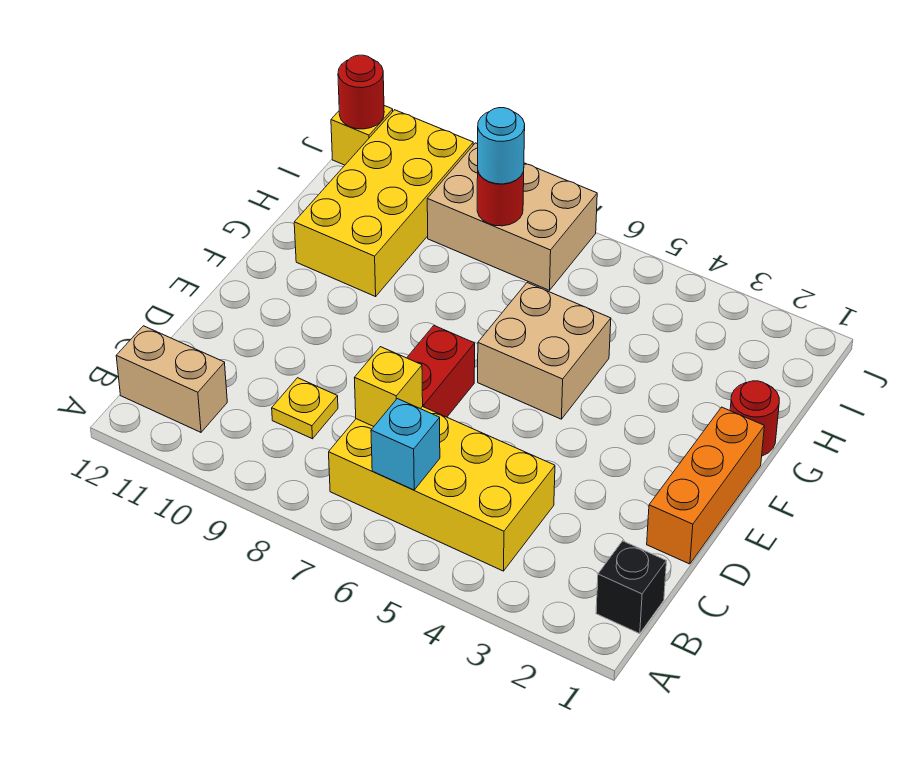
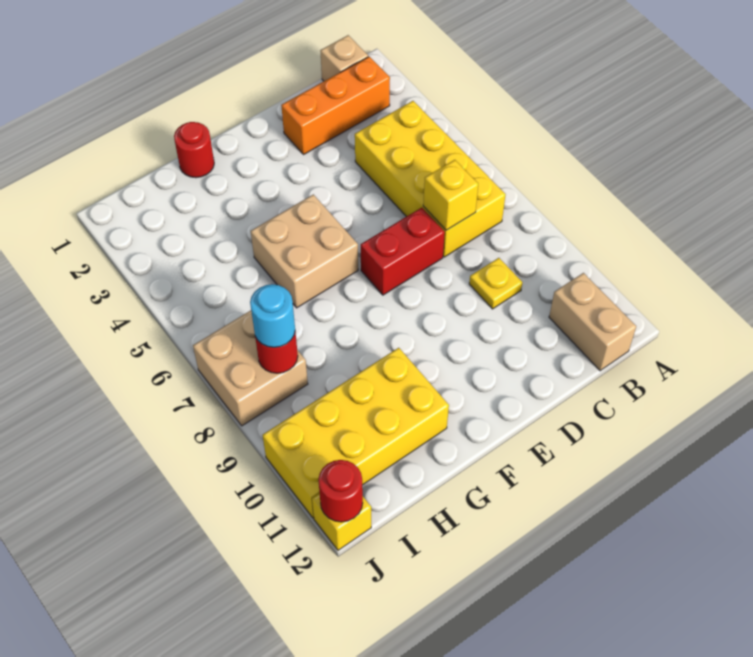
black 1x1 brick [596,541,666,634] -> tan 1x1 brick [320,35,368,81]
cyan 1x1 brick [371,399,440,490] -> none
orange 1x3 brick [647,407,764,564] -> orange 1x3 brick moved to [281,57,390,155]
tan 2x3 brick [427,143,597,290] -> tan 2x2 brick [193,311,308,426]

